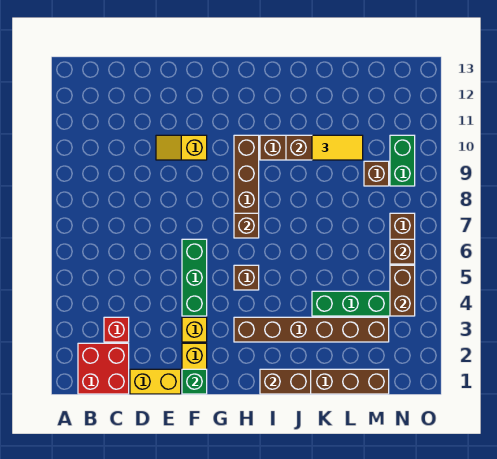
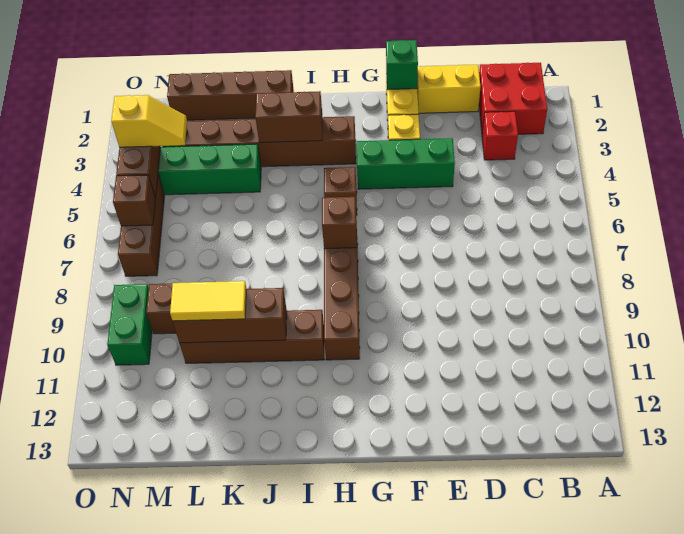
yellow 1x2 slope [156,135,207,160] -> yellow 1x2 slope moved to [111,95,187,147]
green 1x3 brick [182,239,207,316] -> green 1x3 brick turned to [357,138,455,189]
brown 1x2 brick [260,369,311,394] -> brown 1x2 brick moved to [255,91,322,143]

